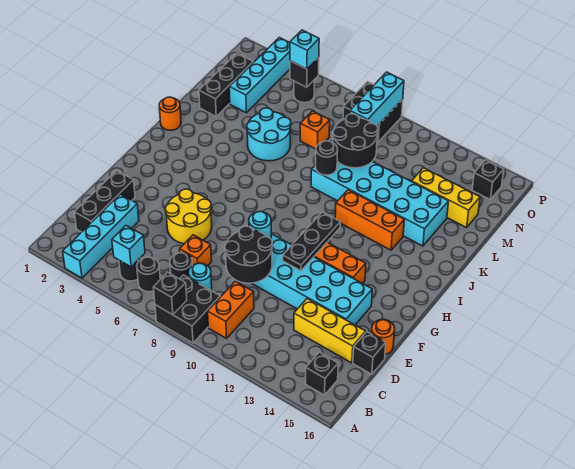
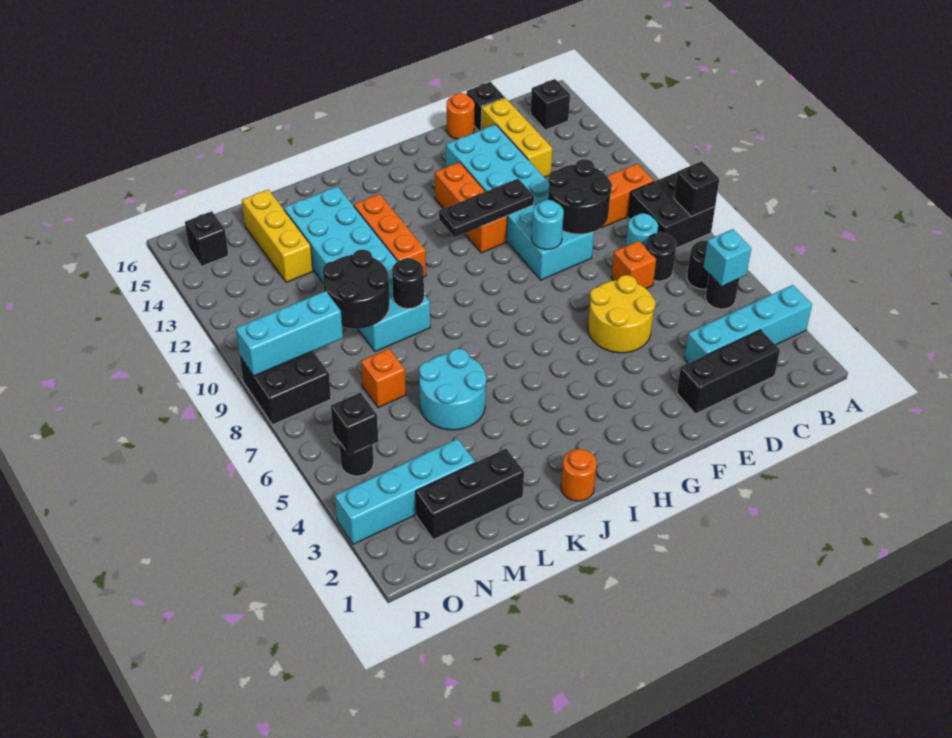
cyan 1x1 brick [290,30,319,69] -> none

